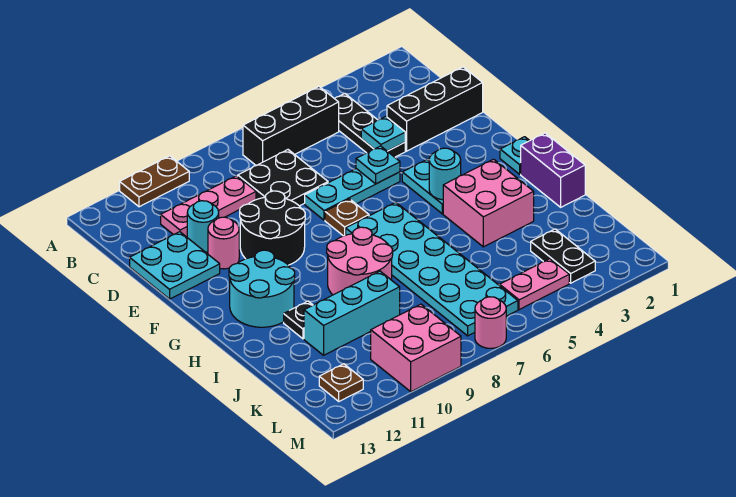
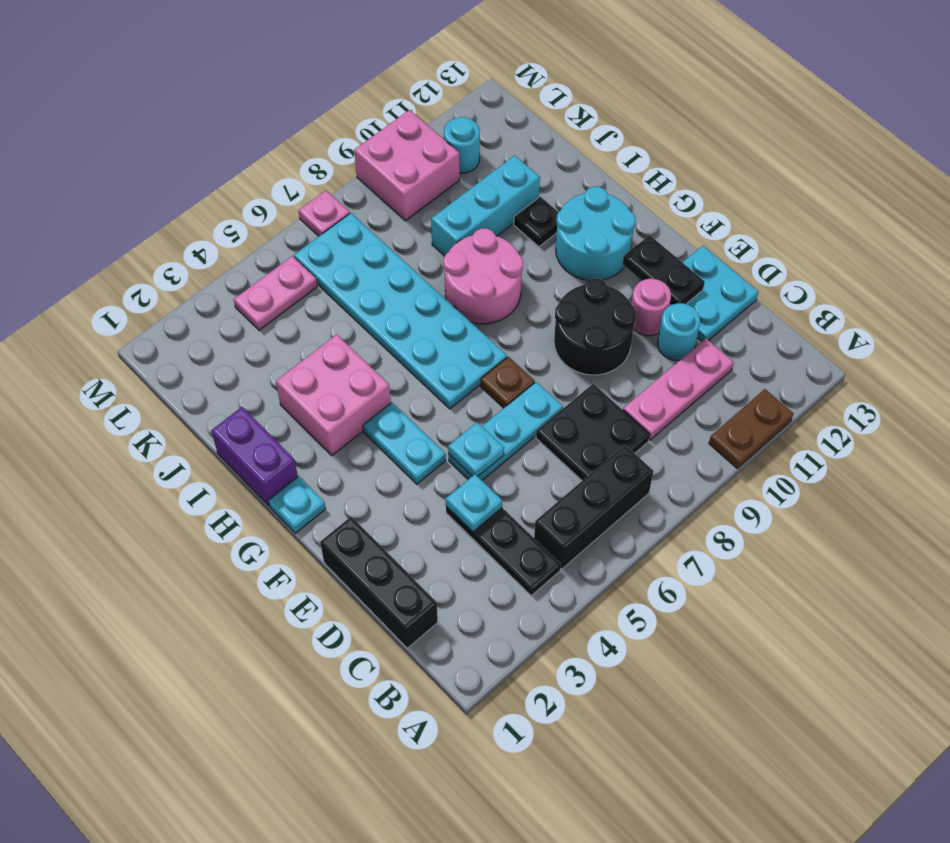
black 1x3 brick [387,67,483,151] -> black 1x3 brick turned to [320,517,438,648]
cyan 1x1 round brick [429,148,461,200] -> cyan 1x1 round brick moved to [444,117,480,173]
black 1x2 plate [531,229,595,283] -> black 1x2 plate moved to [623,235,705,305]
brown 1x1 plate [319,364,363,401] -> none
pink 1x1 round brick [475,297,506,348] -> pink 1x1 plate [298,191,350,236]

